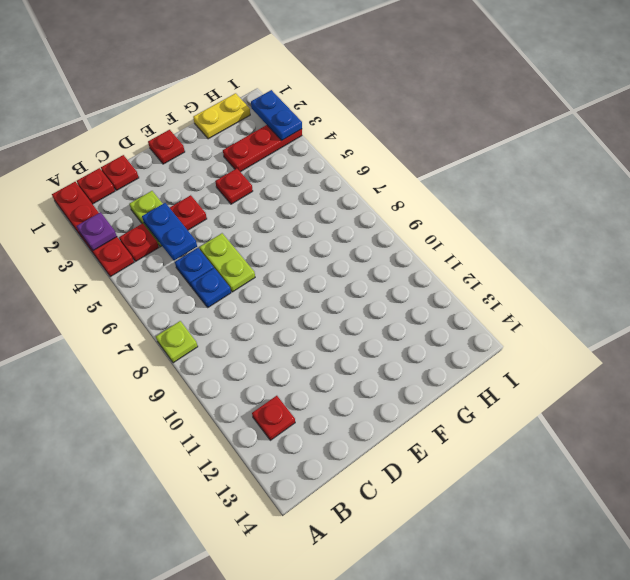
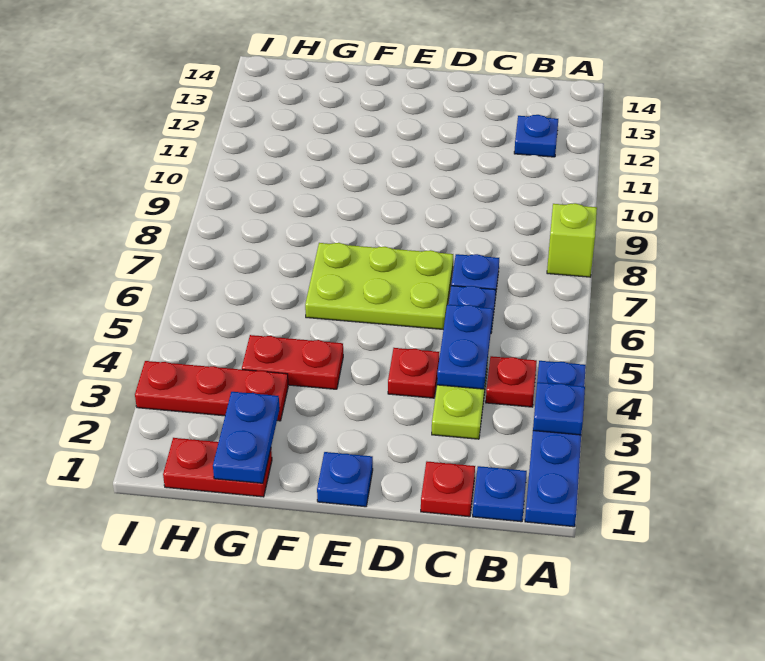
red 1x4 plate [52,182,134,277] -> blue 1x4 plate [525,361,586,527]
purple 1x1 plate [77,212,117,250] -> blue 1x1 plate [533,382,585,435]
lime 1x1 plate [156,321,198,363] -> lime 1x1 brick [547,203,597,277]
red 1x1 plate [77,168,115,204] -> blue 1x1 plate [473,466,527,522]
red 1x1 plate [252,396,295,440] -> blue 1x1 plate [514,115,558,157]
lime 1x2 plate [199,233,255,292] -> lime 2x3 plate [305,243,453,329]
red 1x1 plate [148,130,185,164] -> blue 1x1 plate [317,452,373,507]
red 1x1 plate [215,168,253,204] -> red 1x2 plate [242,335,343,389]
yellow 1x2 plate [193,93,250,139] -> red 1x2 plate [163,438,272,497]
blue 1x2 plate [251,90,302,141] -> blue 1x2 plate moved to [213,392,279,483]

